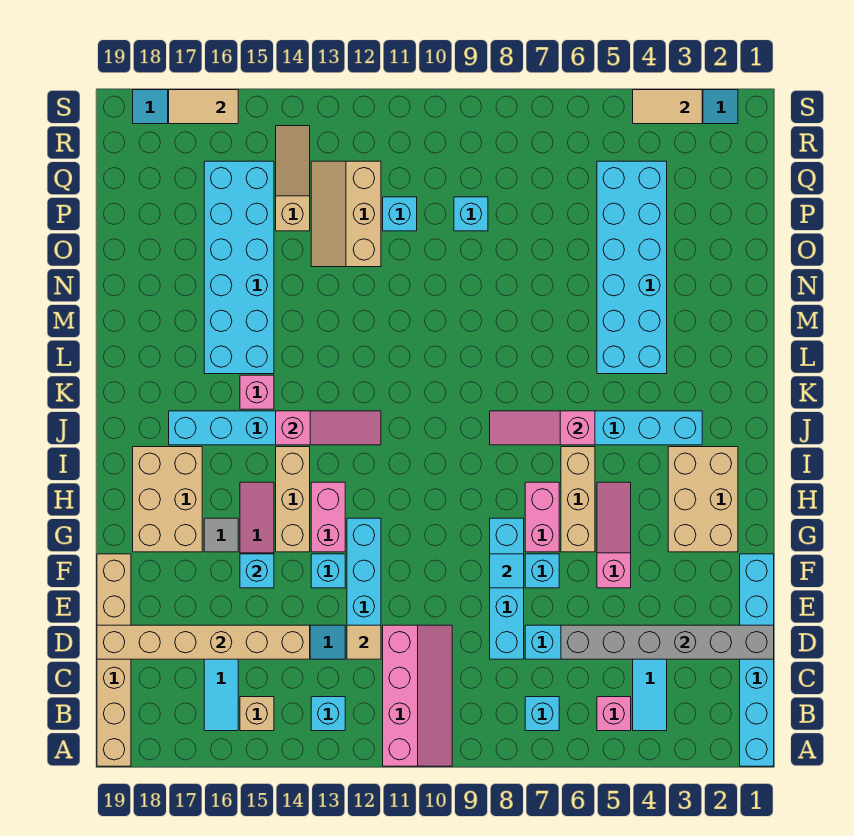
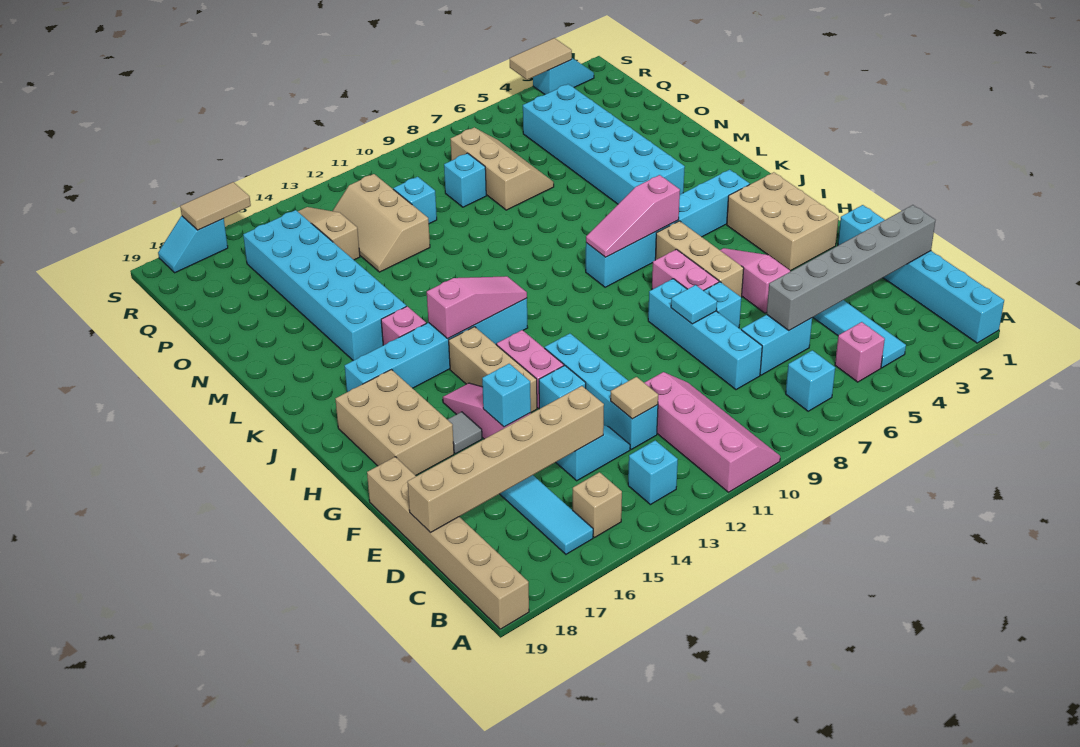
none -> tan 2x3 slope [450,128,554,210]

